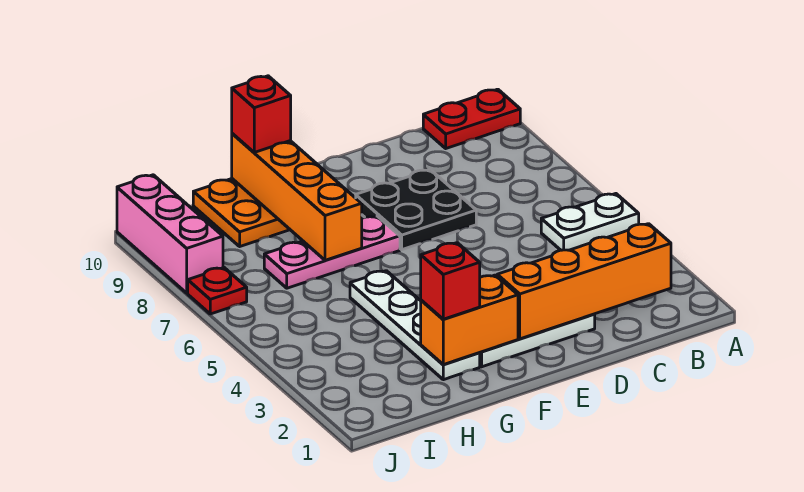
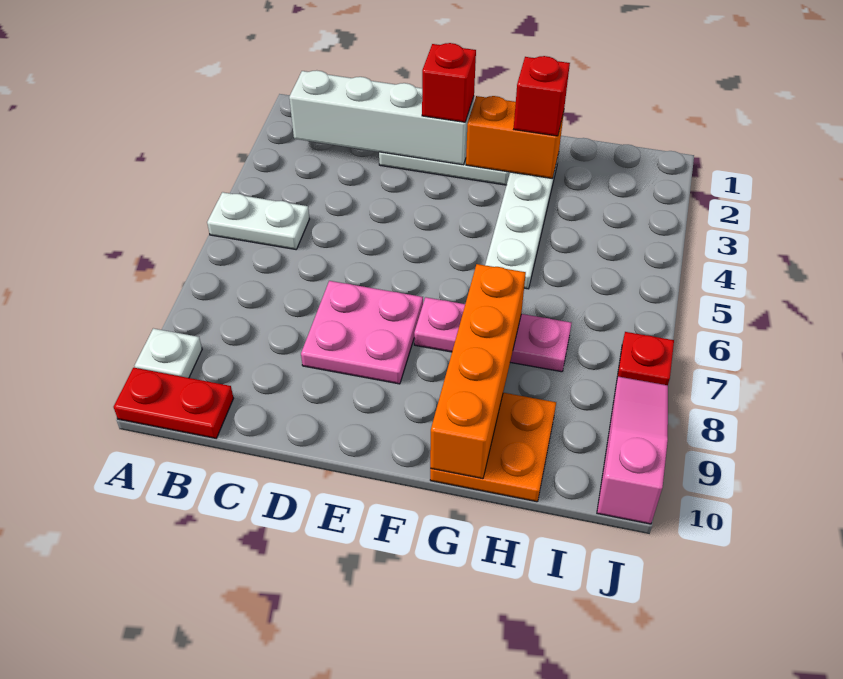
none -> white 1x1 plate [135,328,202,378]
orange 1x4 brick [497,224,671,339] -> white 1x4 brick [289,70,474,165]
black 2x2 plate [356,170,476,250] -> pink 2x2 plate [301,281,423,384]
red 1x1 brick [232,76,291,152] -> red 1x1 brick moved to [422,43,476,122]
pink 1x3 brick [117,175,223,293] -> pink 1x3 slope [597,377,668,524]

